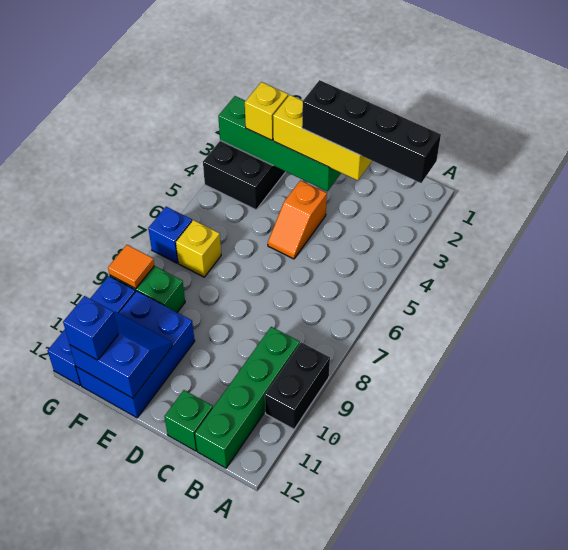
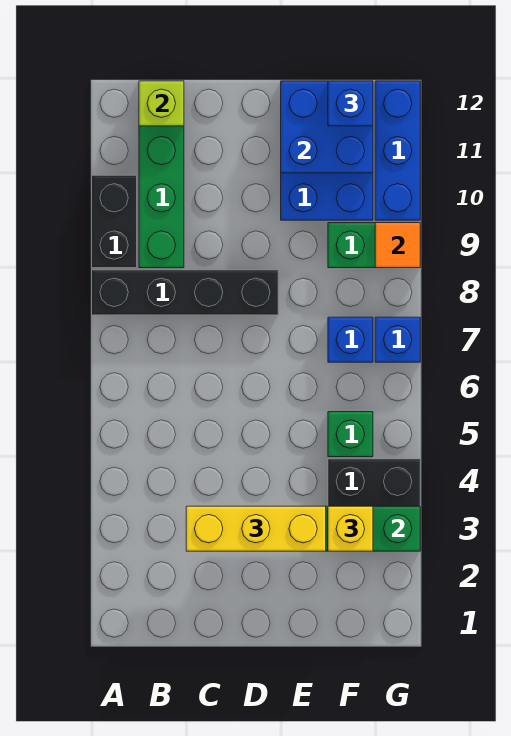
black 1x4 brick [302,80,441,183] -> black 1x4 brick moved to [92,270,278,315]
none -> lime 1x1 brick [139,81,184,126]
green 1x1 brick [164,390,213,451] -> green 1x1 brick moved to [328,412,373,457]
orange 1x2 slope [268,180,327,259] -> none
blue 2x2 slope [70,312,173,398] -> blue 2x2 brick [281,81,373,173]
yellow 1x1 brick [176,220,221,277] -> blue 1x1 brick [328,317,373,362]

